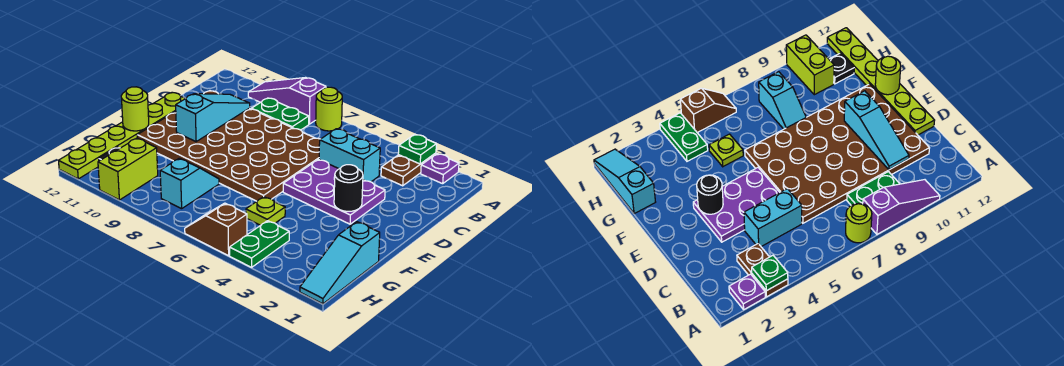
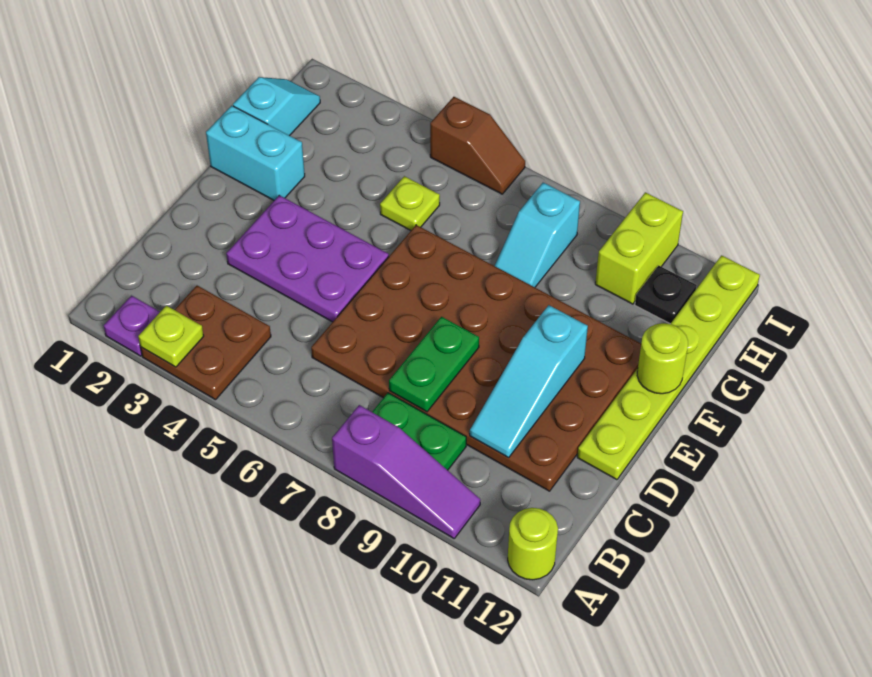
brown 1x2 plate [381,153,436,186] -> brown 2x2 plate [141,286,271,400]
green 1x1 plate [398,134,436,164] -> lime 1x1 plate [138,306,204,367]
lime 1x1 round brick [316,87,342,131] -> lime 1x1 round brick moved to [508,508,558,580]
cyan 1x2 brick [319,129,380,182] -> cyan 1x2 brick moved to [206,106,305,200]
black 1x1 round brick [334,165,363,211] -> none
cyan 1x3 slope [300,222,380,304] -> cyan 1x2 slope [233,77,320,136]
green 1x2 plate [230,221,289,267] -> green 1x2 plate moved to [389,317,479,412]

